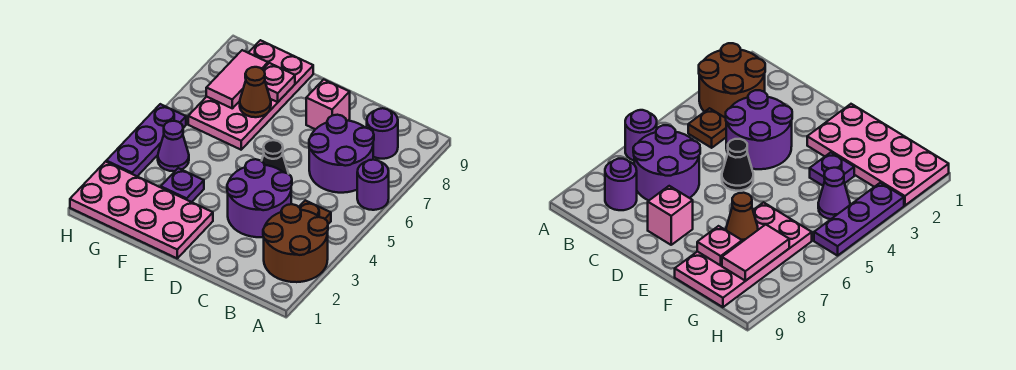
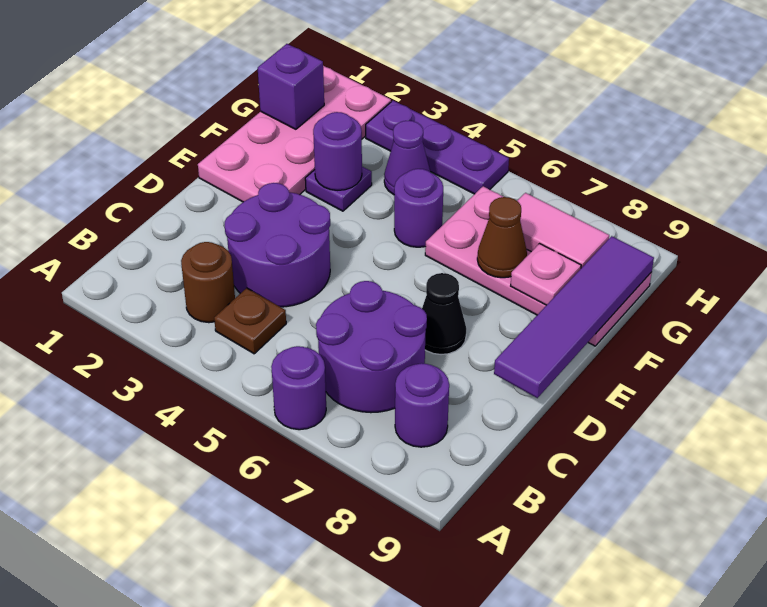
brown 2x2 round brick [263,204,328,282] -> brown 1x1 round brick [181,242,235,323]
black 1x1 cone [262,140,289,174] -> black 1x1 cone moved to [422,273,466,355]
pink 1x1 brick [306,79,350,129] -> none
none -> purple 1x4 tile [494,236,654,398]
none -> purple 1x1 round brick [313,112,362,190]
none -> purple 1x1 round brick [394,169,443,247]
none -> purple 1x1 brick [258,44,324,129]

